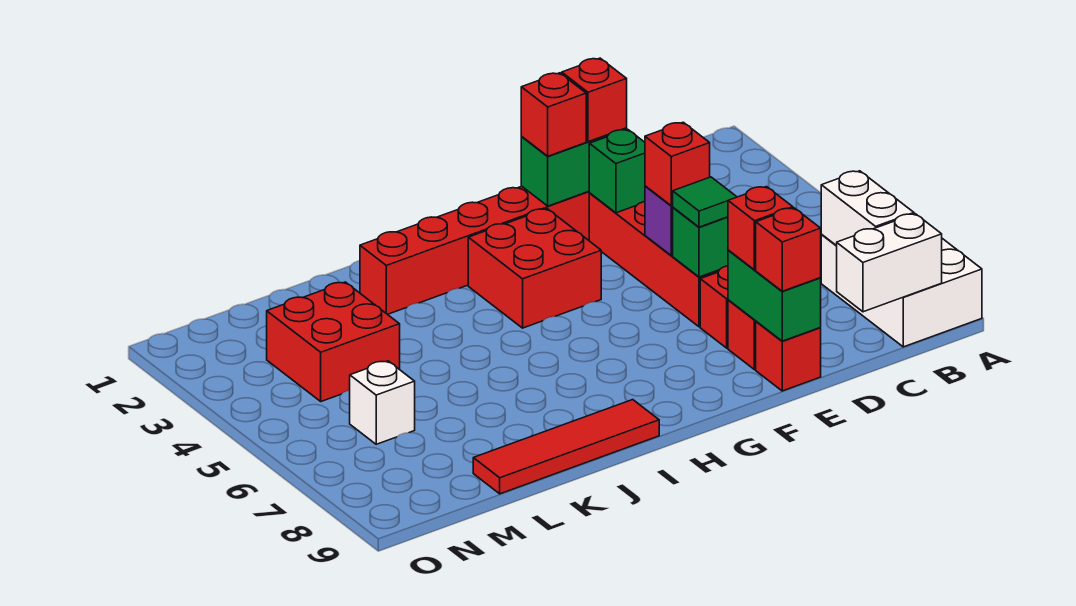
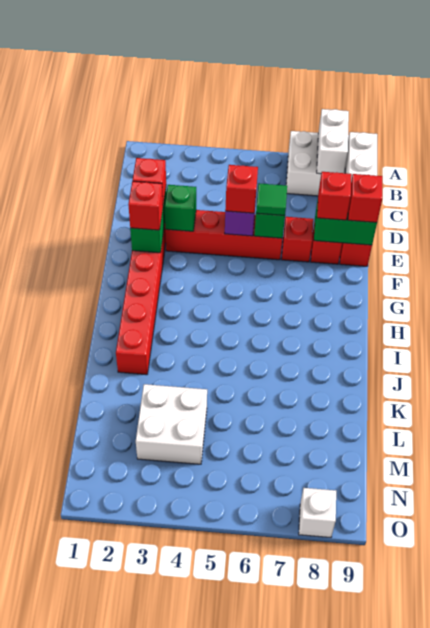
white 1x2 brick [821,171,914,246] -> white 1x2 brick turned to [317,109,349,174]
red 2x2 brick [468,209,601,328] -> none
red 1x4 tile [473,400,659,494] -> none
red 2x2 brick [267,282,400,401] -> white 2x2 brick [136,384,207,464]
white 1x1 brick [350,361,415,444] -> white 1x1 brick moved to [299,488,336,538]

